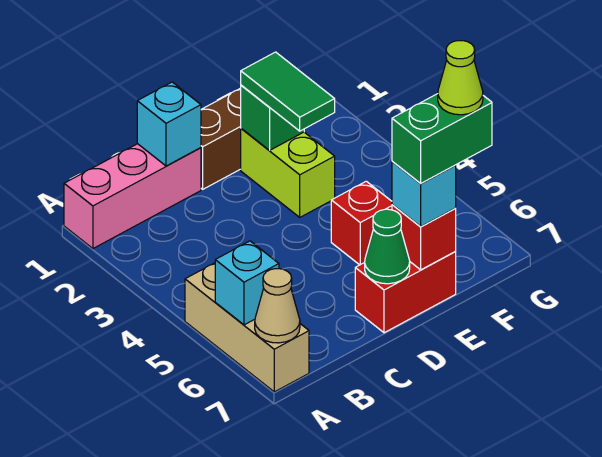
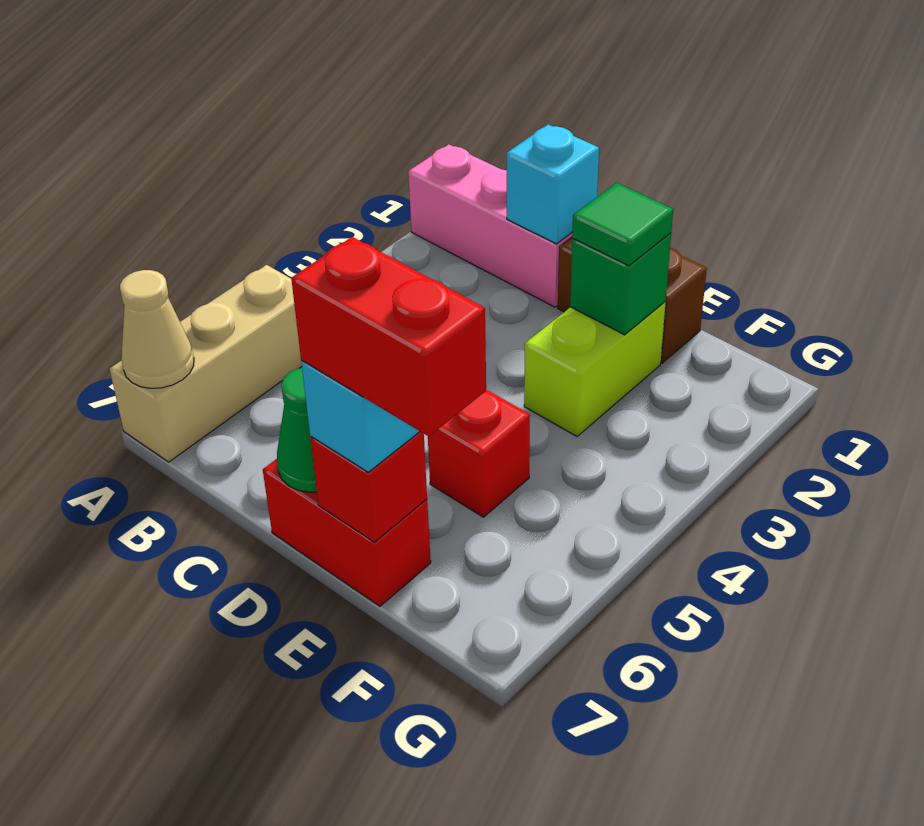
cyan 1x1 brick [215,241,279,325] -> none
green 1x2 tile [241,52,335,131] -> green 1x1 tile [572,183,673,266]
green 1x2 brick [392,94,492,184] -> red 1x2 brick [291,237,486,436]
lime 1x1 cone [438,41,483,115] -> none

